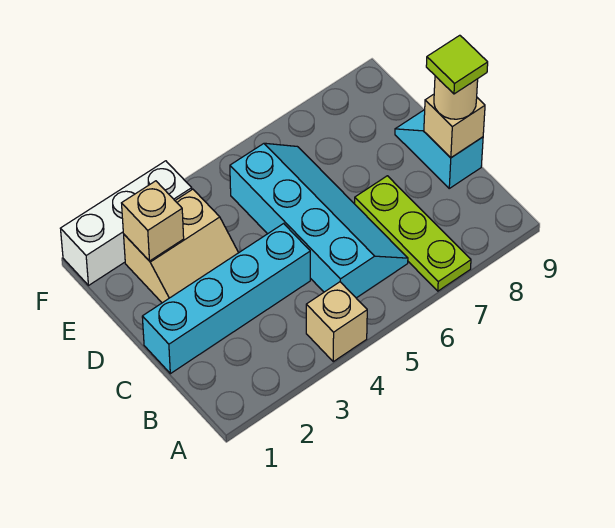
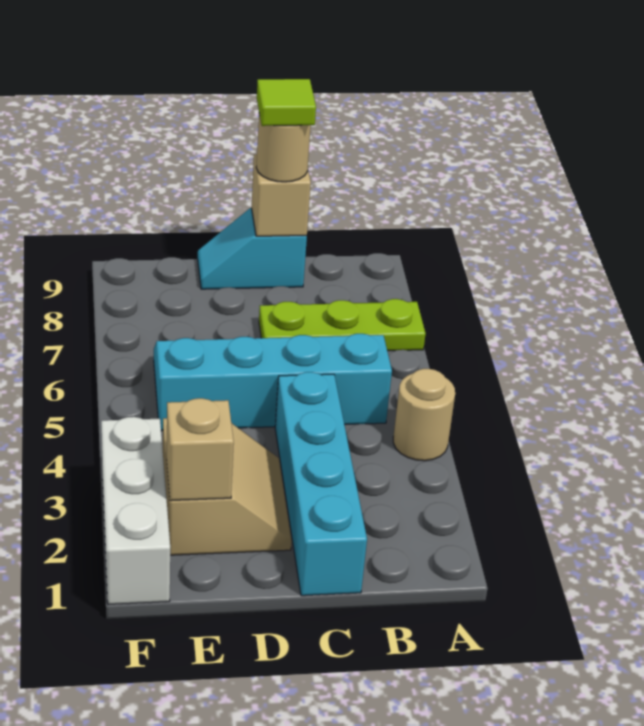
tan 1x1 brick [306,282,367,362] -> tan 1x1 round brick [393,369,455,461]

